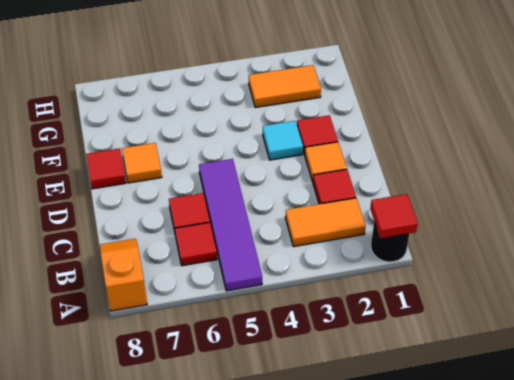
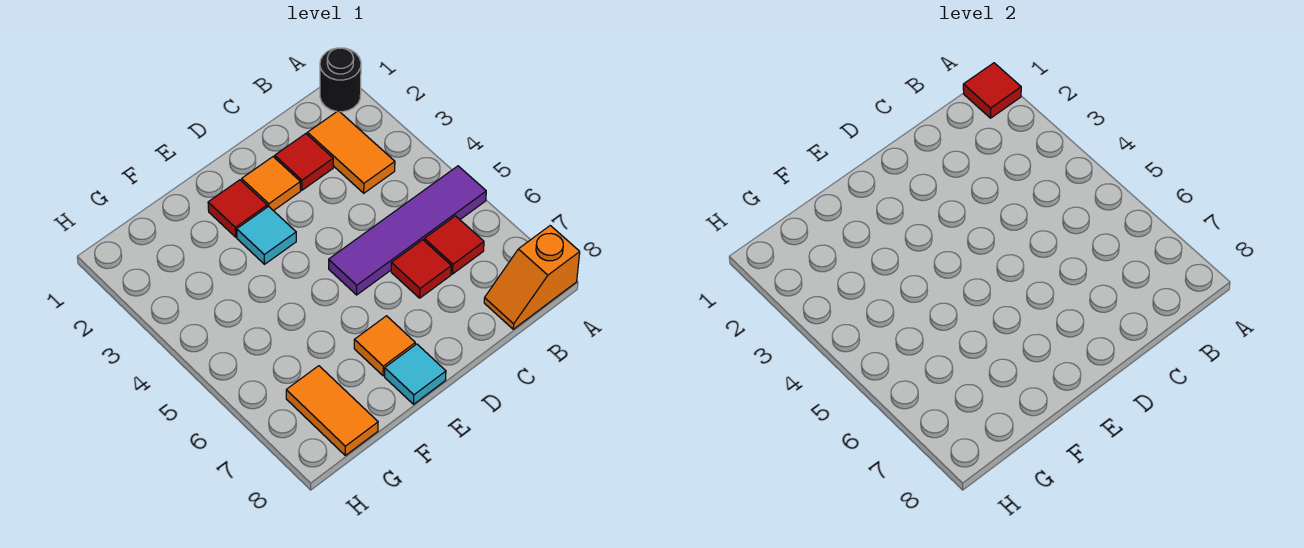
red 1x1 tile [86,148,126,189] -> cyan 1x1 tile [385,344,446,404]
orange 1x2 tile [249,65,321,108] -> orange 1x2 tile moved to [286,366,378,455]

